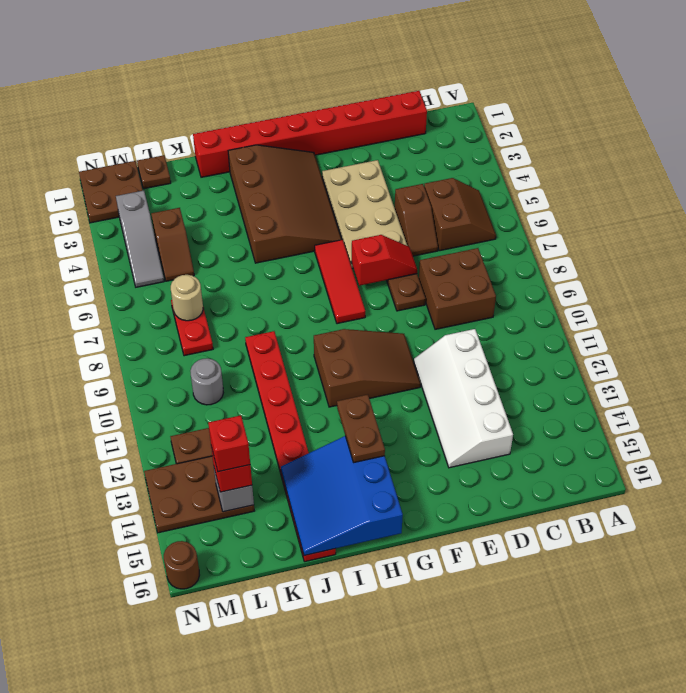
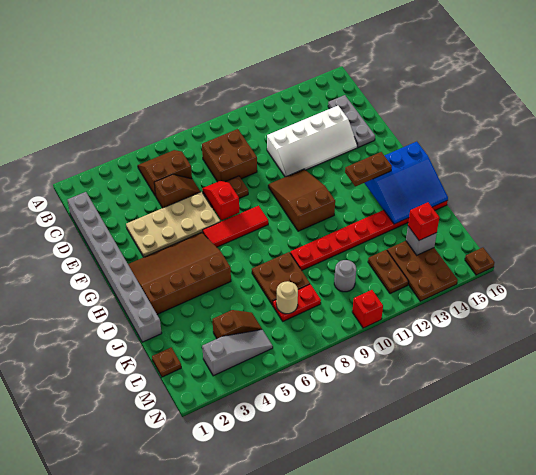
red 1x8 brick [193,91,427,177] -> grey 1x8 brick [68,192,162,342]
none -> grey 1x3 plate [328,95,375,148]
red 1x1 brick [208,415,250,472] -> red 1x1 brick moved to [352,290,383,328]
brown 2x2 plate [79,161,143,223] -> brown 2x2 plate moved to [252,252,310,305]
brown 1x1 round brick [164,541,199,589] -> brown 1x1 plate [465,248,494,275]

